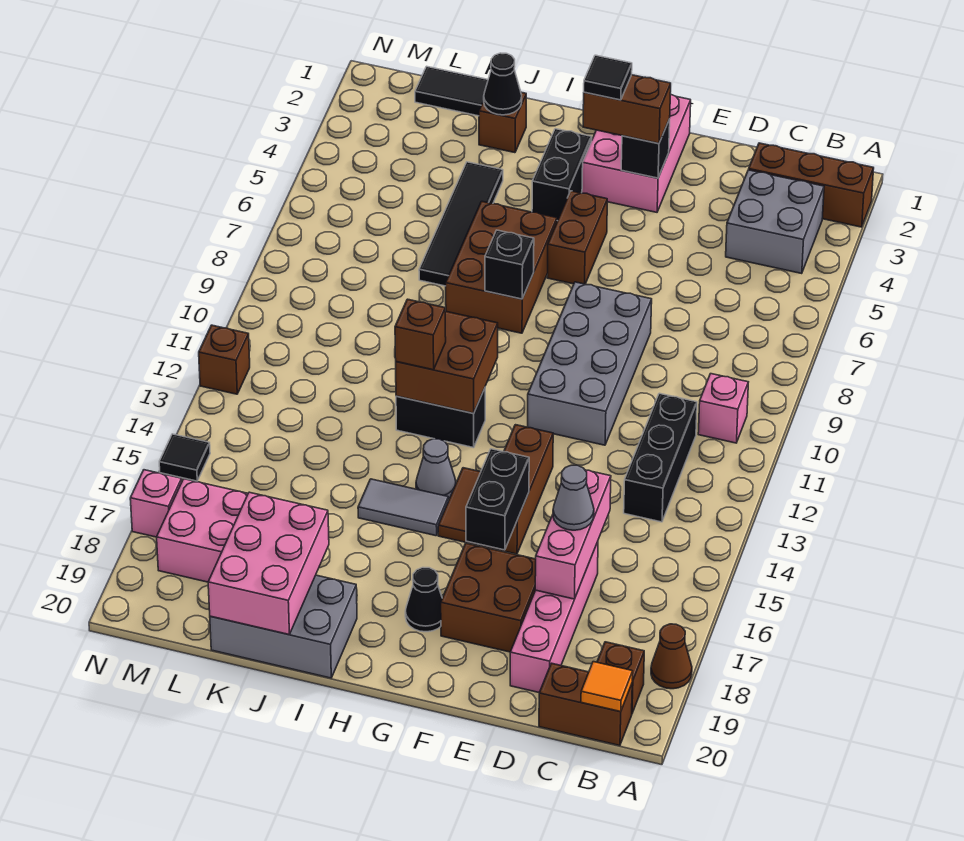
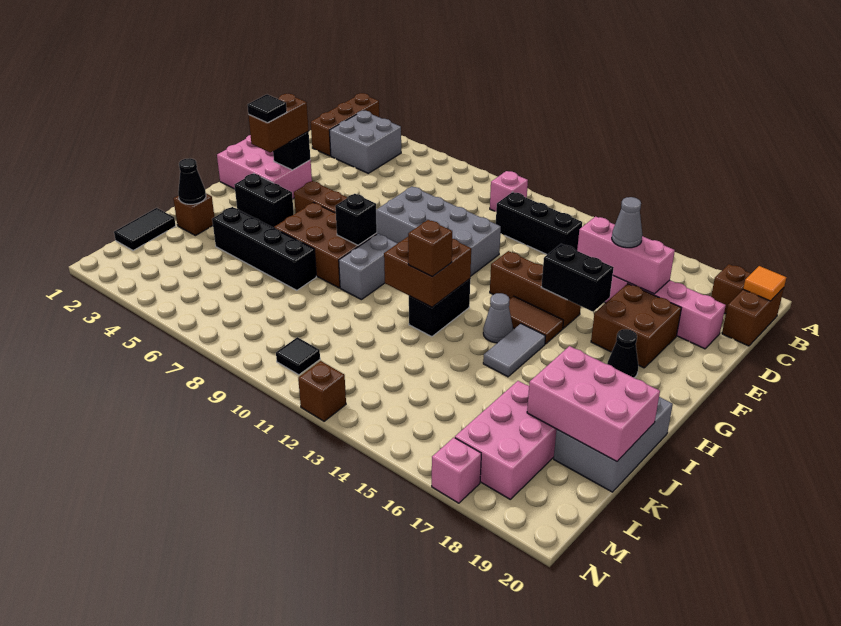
brown 1x1 cone [651,624,692,689] -> none
none -> grey 1x2 brick [339,234,398,300]
black 1x4 tile [419,162,503,286] -> black 1x4 brick [212,207,316,290]
black 1x1 tile [159,434,210,481] -> black 1x1 tile moved to [276,337,320,375]

